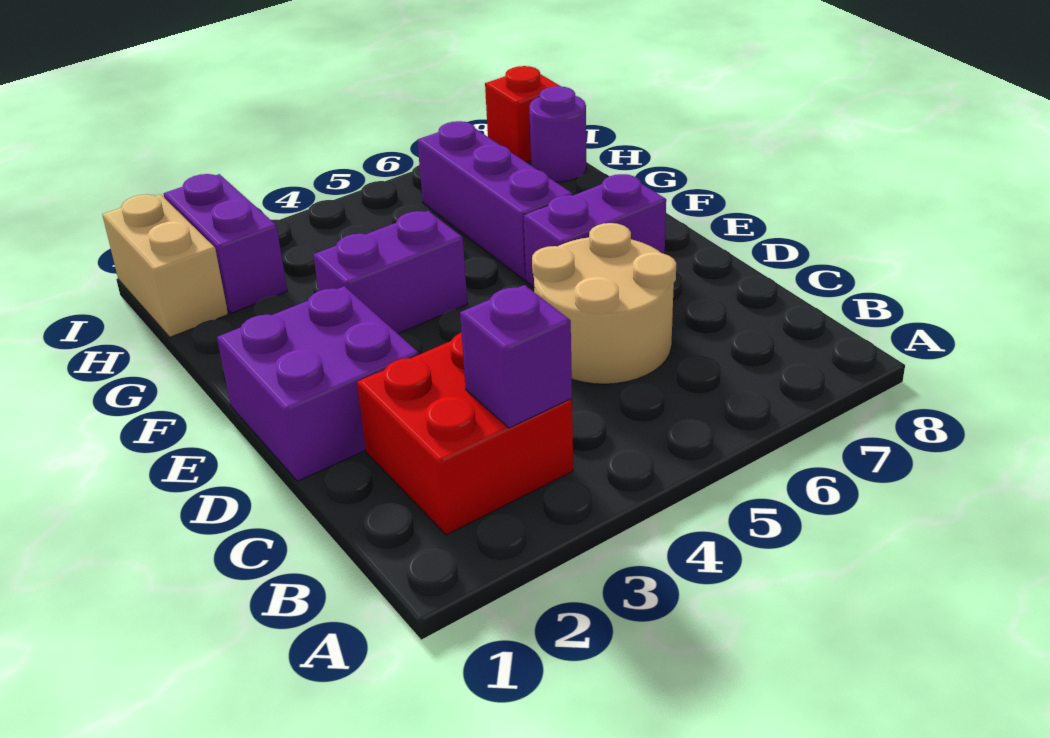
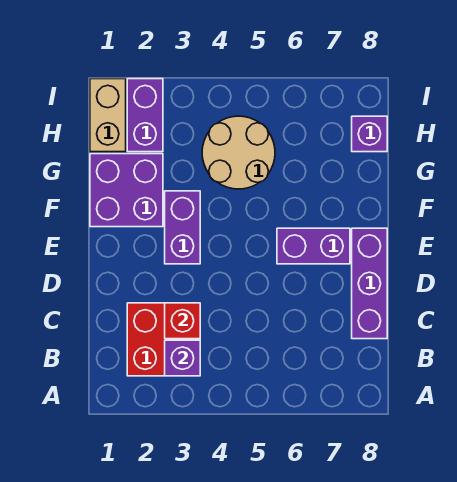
tan 2x2 round brick [532,223,676,384] -> tan 2x2 round brick moved to [202,116,275,189]
purple 2x2 brick [217,286,419,481] -> purple 2x2 brick moved to [90,154,163,227]
purple 1x2 brick [313,211,467,334] -> purple 1x2 brick turned to [165,191,200,264]
purple 1x3 brick [417,121,573,280] -> purple 1x3 brick moved to [352,228,387,339]
purple 1x1 round brick [529,86,586,182] -> purple 1x1 brick [352,116,387,152]
red 1x1 brick [485,66,560,162] -> red 1x1 brick moved to [165,303,200,339]

